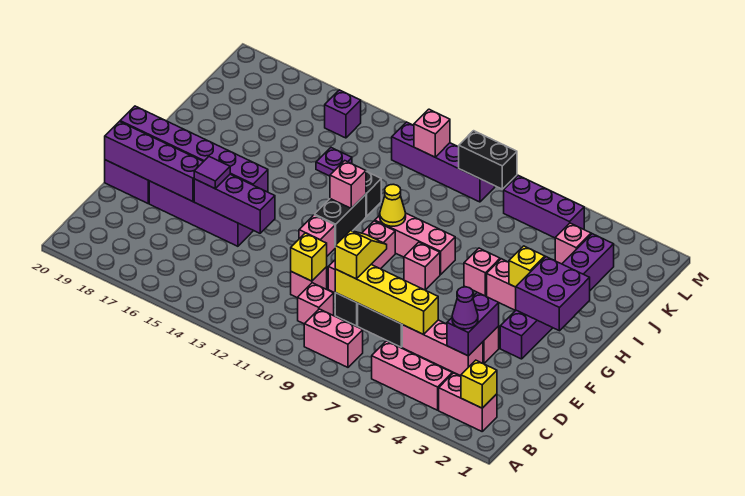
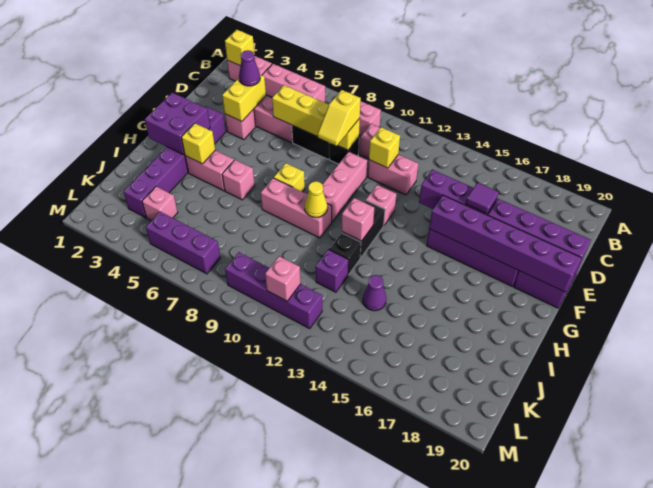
purple 1x2 brick [447,292,499,356] -> yellow 1x2 brick [222,75,266,122]
pink 1x1 brick [291,267,327,298] -> pink 1x2 brick [368,155,418,195]
pink 1x1 brick [404,242,440,290] -> yellow 1x1 brick [274,163,305,192]
purple 1x1 plate [316,148,352,176] -> purple 1x1 cone [363,275,386,311]
black 1x2 brick [459,131,517,189] -> none
purple 1x1 brick [325,90,361,138] -> purple 1x1 brick moved to [316,249,348,292]

